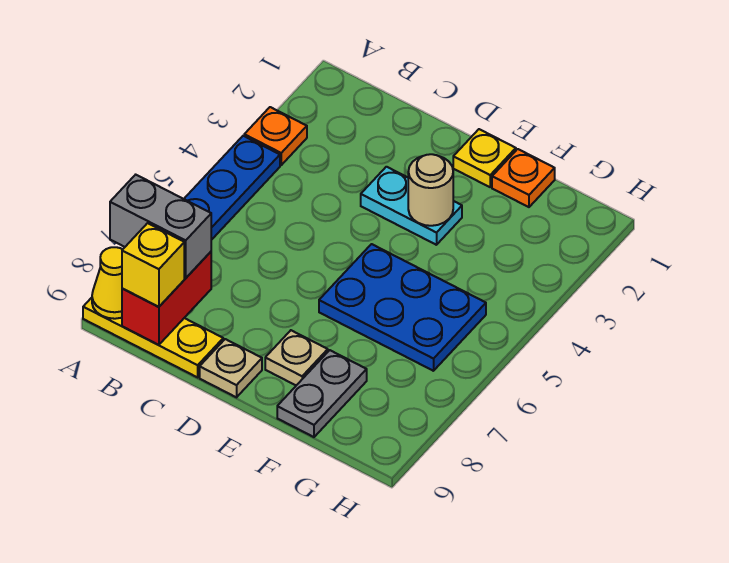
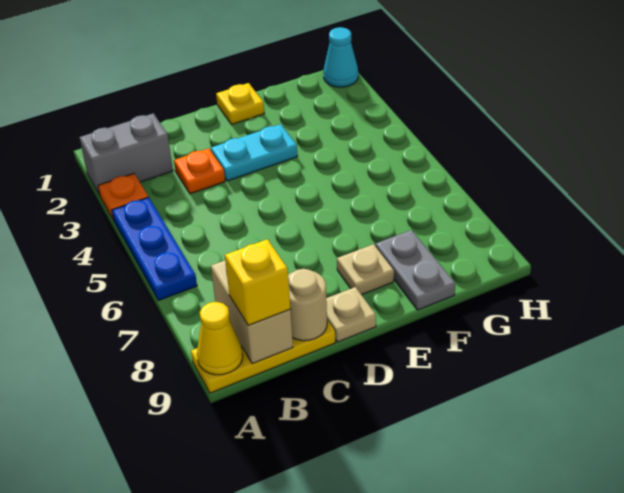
grey 1x2 brick [110,175,211,278] -> grey 1x2 brick moved to [79,113,173,195]
red 1x2 brick [122,252,211,345] -> tan 1x2 brick [211,260,293,364]
tan 1x1 round brick [408,154,453,226] -> tan 1x1 round brick moved to [288,269,327,341]
blue 2x3 plate [319,244,486,371] -> none
orange 1x1 plate [492,149,555,207] -> orange 1x1 plate moved to [174,148,225,194]
none -> cyan 1x1 cone [324,27,358,87]

